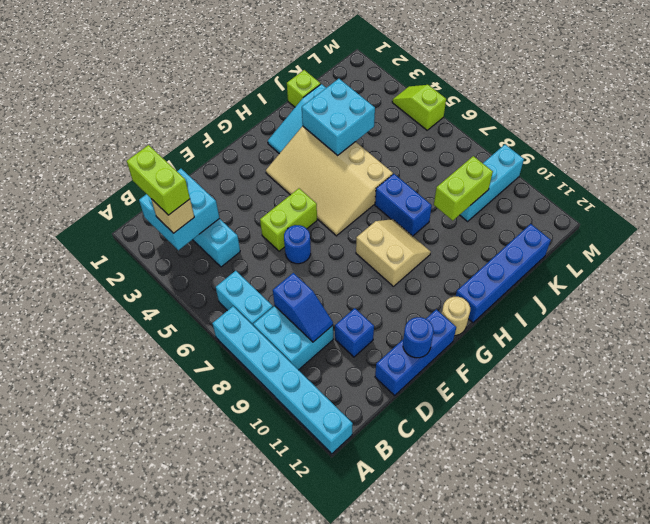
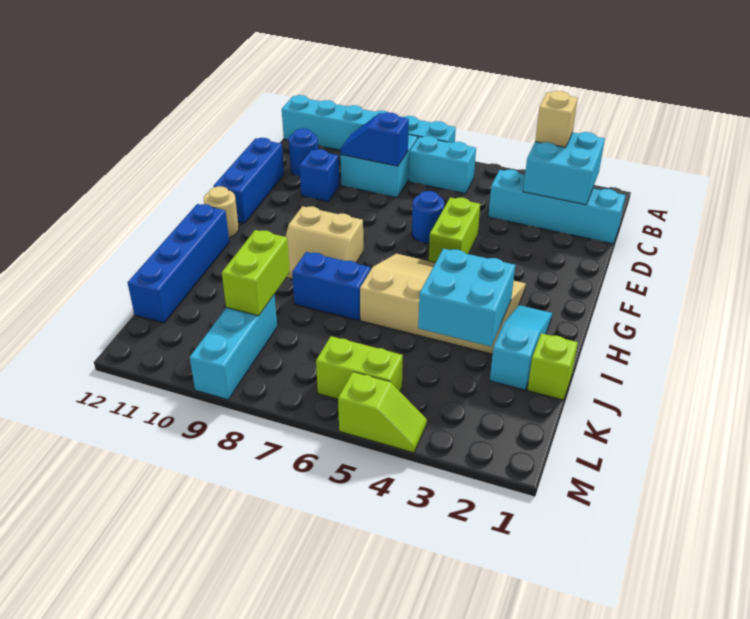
lime 1x2 brick [127,145,190,215] -> lime 1x2 brick moved to [316,336,403,399]
blue 1x1 round brick [403,317,433,358] -> blue 1x1 round brick moved to [289,128,318,177]

